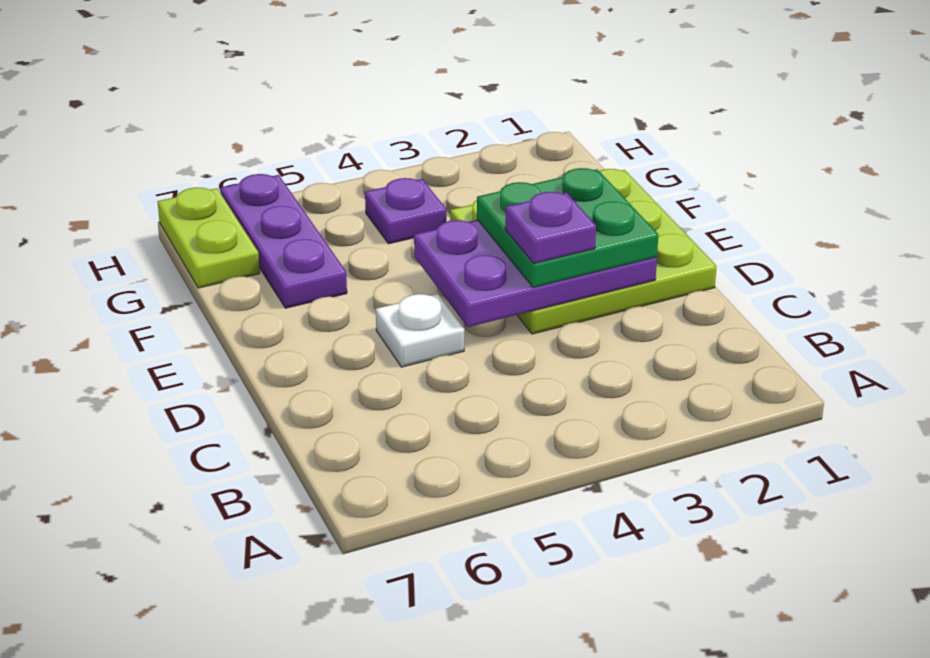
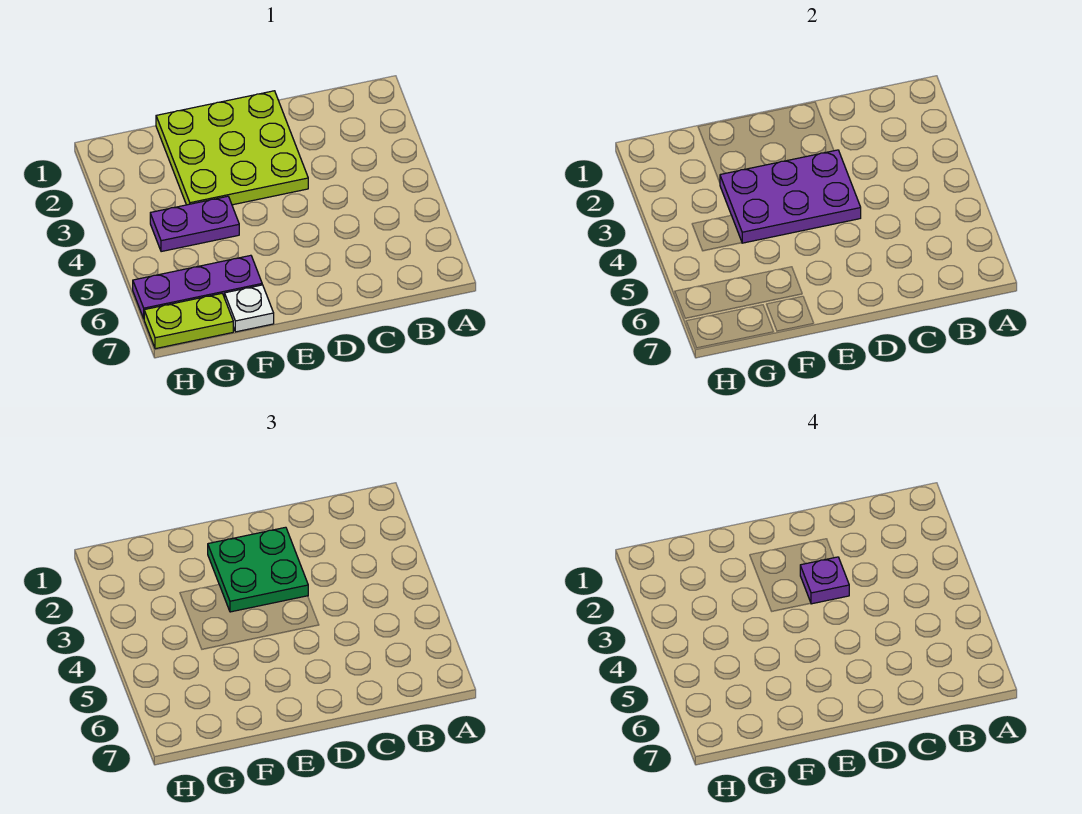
purple 2x3 plate [414,220,657,327] -> purple 2x3 plate turned to [720,150,861,243]
white 1x1 plate [376,294,464,367] -> white 1x1 plate moved to [225,285,274,332]
purple 1x1 plate [365,178,446,244] -> purple 1x2 plate [150,196,239,252]

